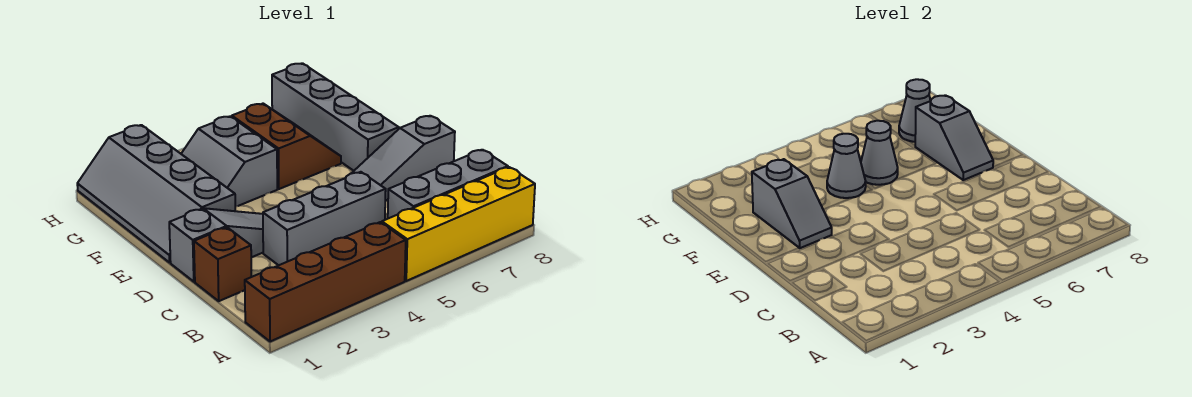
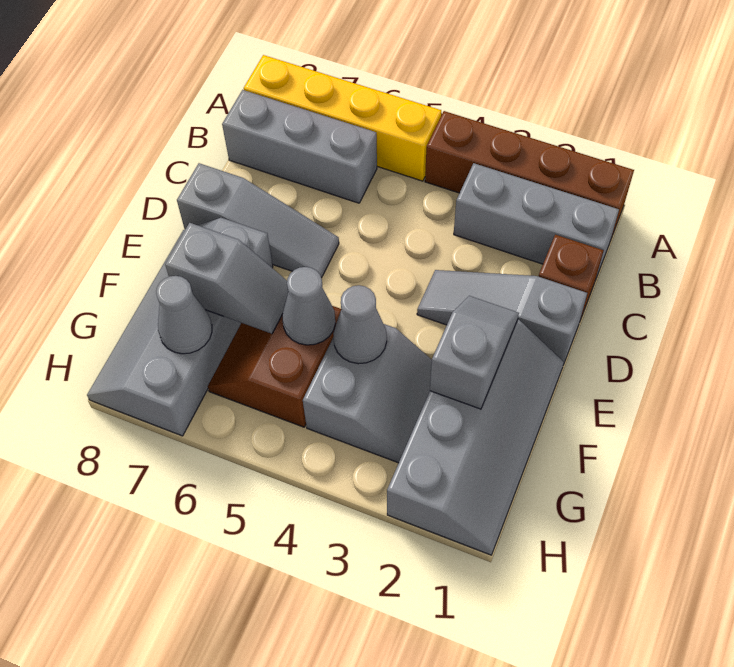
grey 1x3 brick [263,172,386,265] -> grey 1x3 brick moved to [454,163,619,277]
grey 1x2 slope [915,95,993,180] -> grey 1x2 slope turned to [165,223,288,334]

